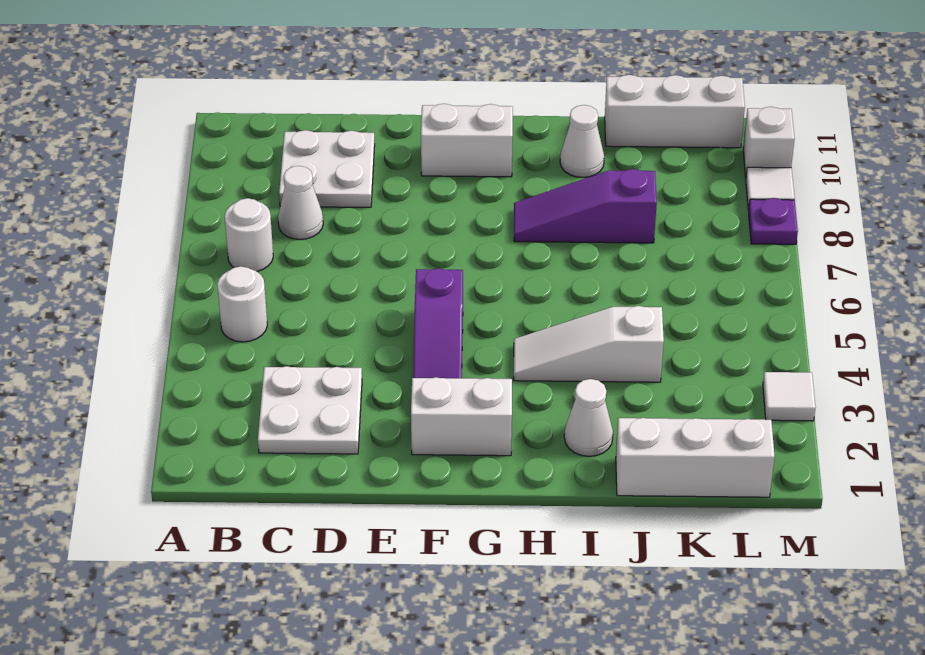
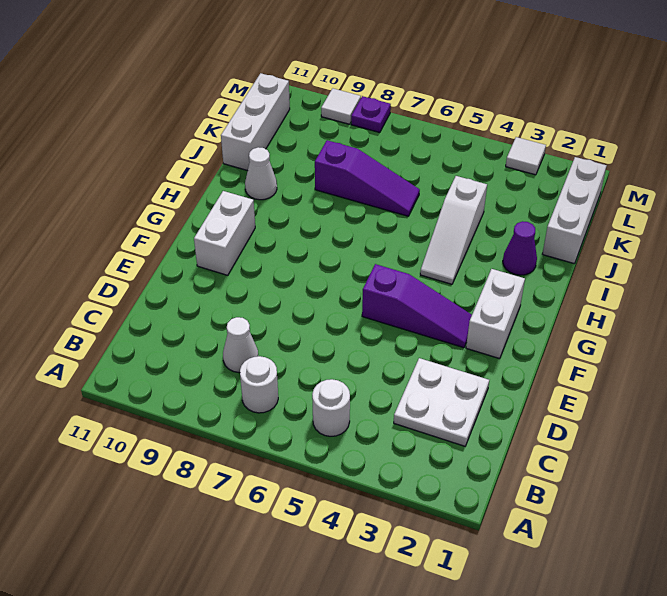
white 2x2 plate [279,130,375,207] -> none
purple 1x3 slope [514,169,657,243] -> purple 1x3 slope turned to [315,140,420,216]
white 1x1 cone [564,379,613,456] -> purple 1x1 cone [503,221,537,275]
white 1x1 brick [743,107,795,177] -> none

